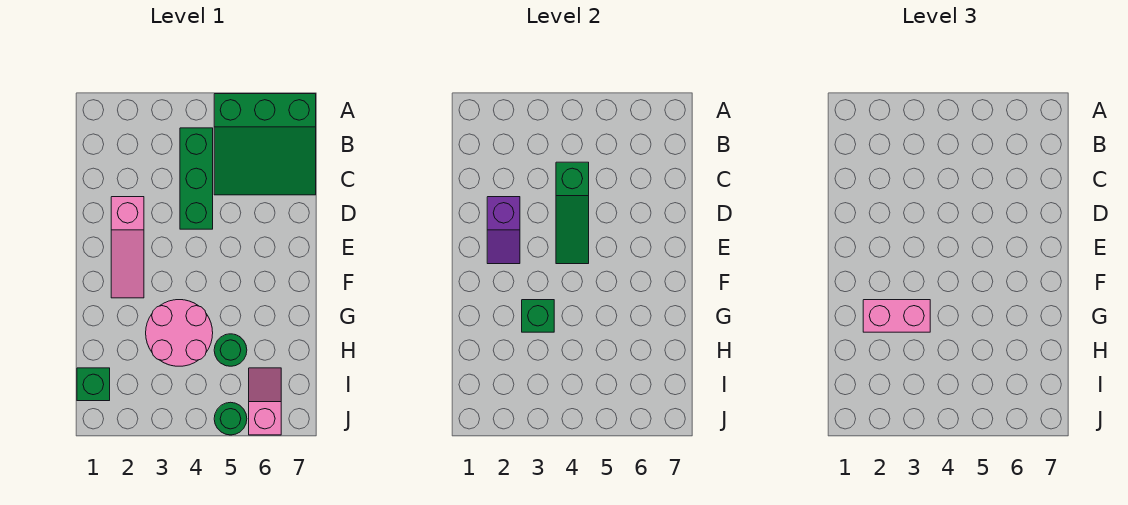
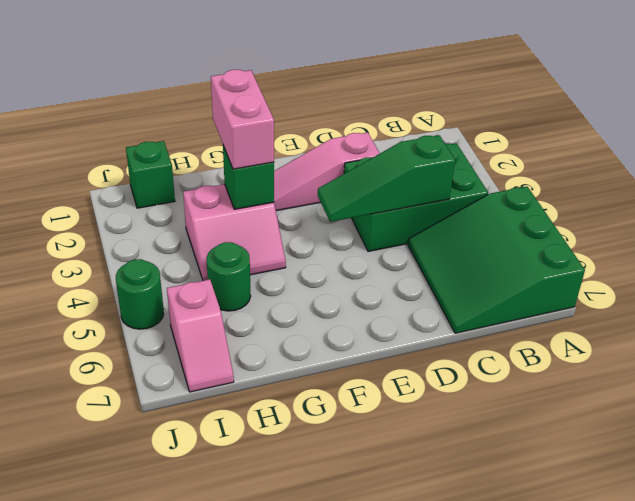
green 1x3 brick [180,128,213,229] -> green 2x3 brick [344,143,488,252]
purple 1x2 slope [487,197,520,264] -> none
pink 2x2 round brick [146,300,213,366] -> pink 2x2 slope [183,184,286,281]
pink 1x2 slope [249,368,281,435] -> pink 1x2 slope turned to [167,279,234,392]

